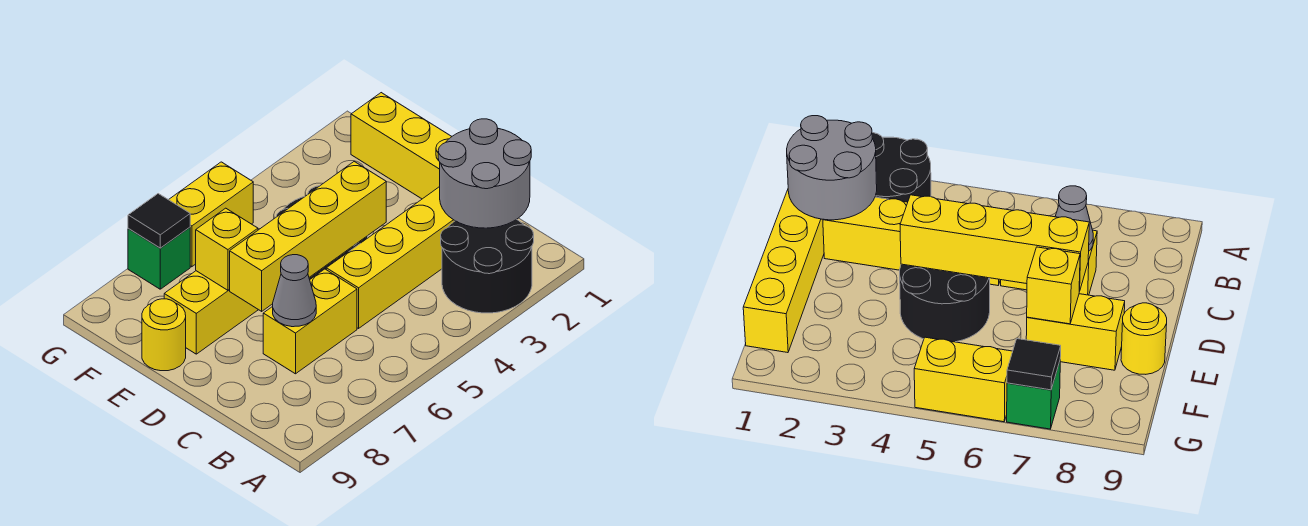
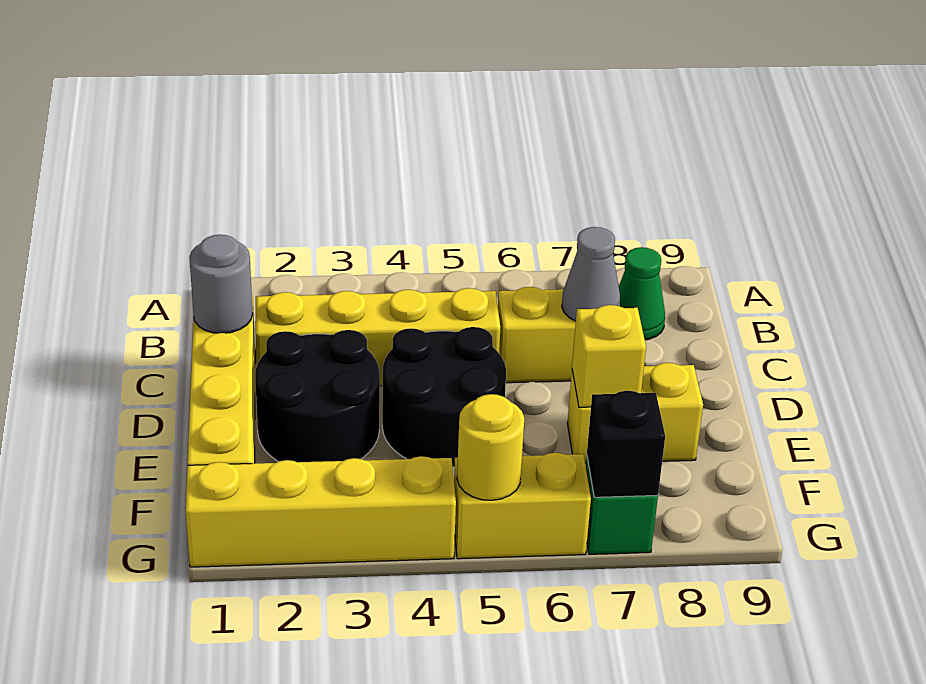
black 2x2 round brick [441,219,534,313] -> black 2x2 round brick moved to [255,330,380,462]
grey 2x2 round brick [438,119,531,228] -> grey 1x1 round brick [189,235,253,333]
none -> green 1x1 cone [619,247,665,340]
yellow 1x4 brick [229,162,386,311] -> yellow 1x4 brick moved to [185,456,456,567]
yellow 1x1 round brick [142,299,186,371] -> yellow 1x1 round brick moved to [457,394,524,500]
black 1x1 tile [128,194,190,248] -> black 1x1 brick [587,391,665,497]

